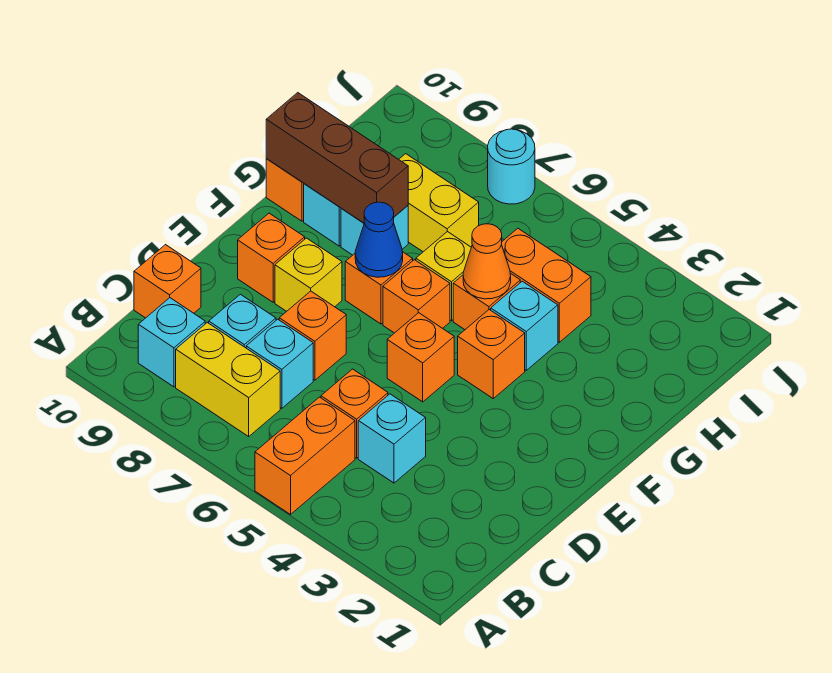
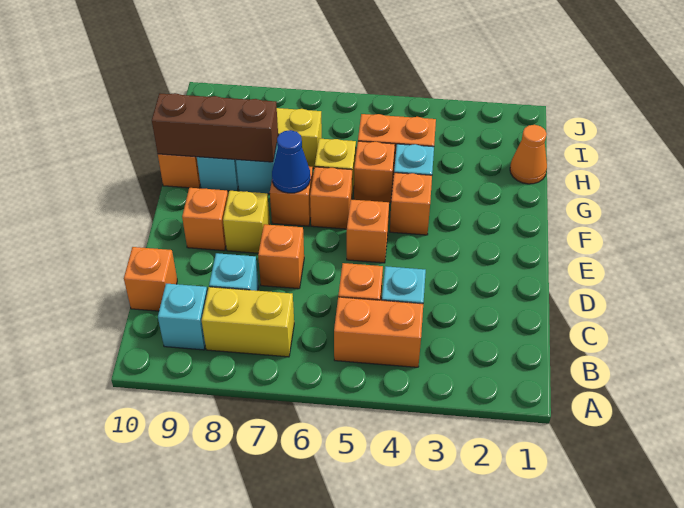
orange 1x2 brick [255,397,355,514] -> orange 1x2 brick turned to [334,297,423,367]
cyan 1x1 brick [246,319,313,408] -> none
orange 1x1 cone [463,224,511,299] -> orange 1x1 cone moved to [510,125,547,184]
cyan 1x1 round brick [488,129,535,204] -> none

